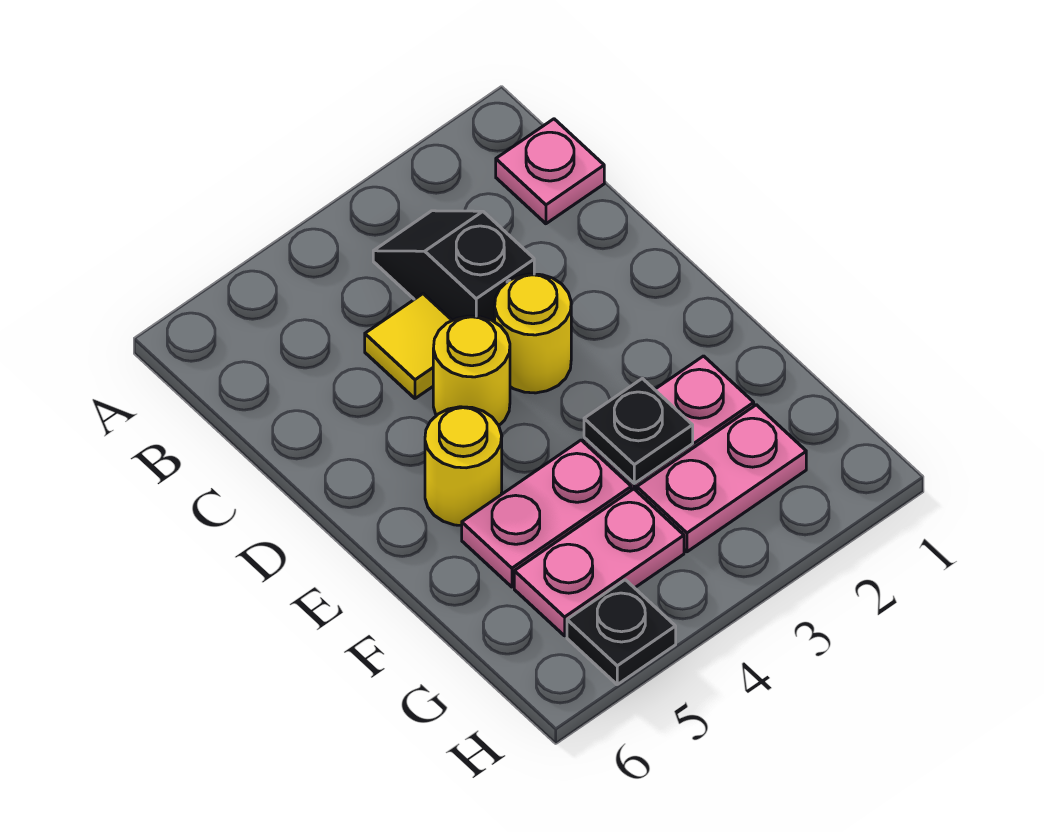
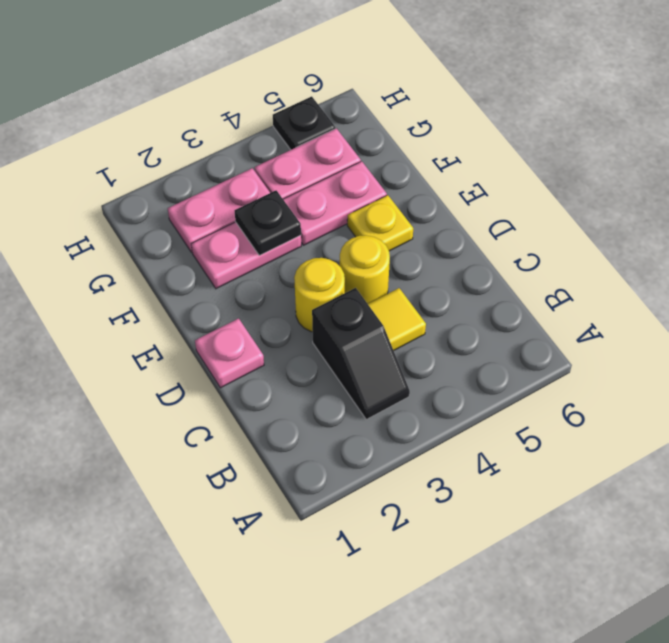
pink 1x1 plate [496,119,604,224] -> pink 1x1 plate moved to [195,319,264,388]
yellow 1x1 round brick [425,407,502,525] -> yellow 1x1 plate [347,195,413,251]

